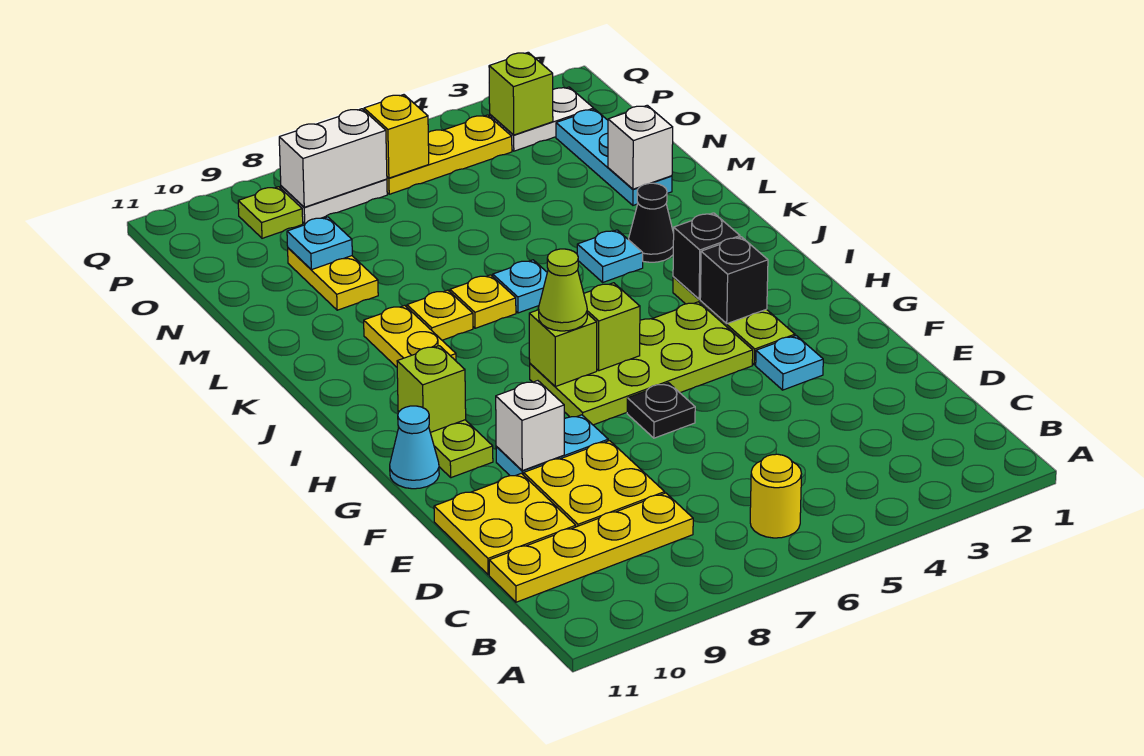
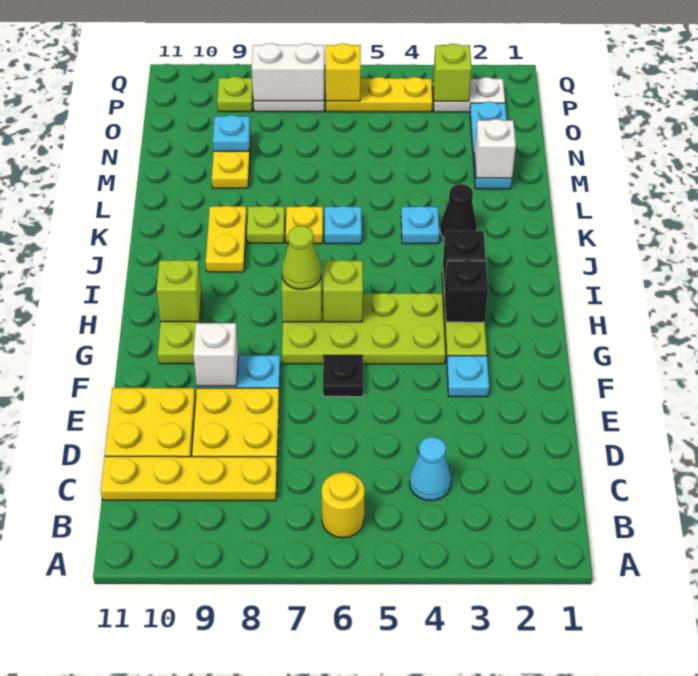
cyan 1x1 cone [390,406,439,489] -> cyan 1x1 cone moved to [409,437,451,501]
yellow 1x1 plate [407,290,473,340] -> lime 1x1 plate [247,206,285,243]

